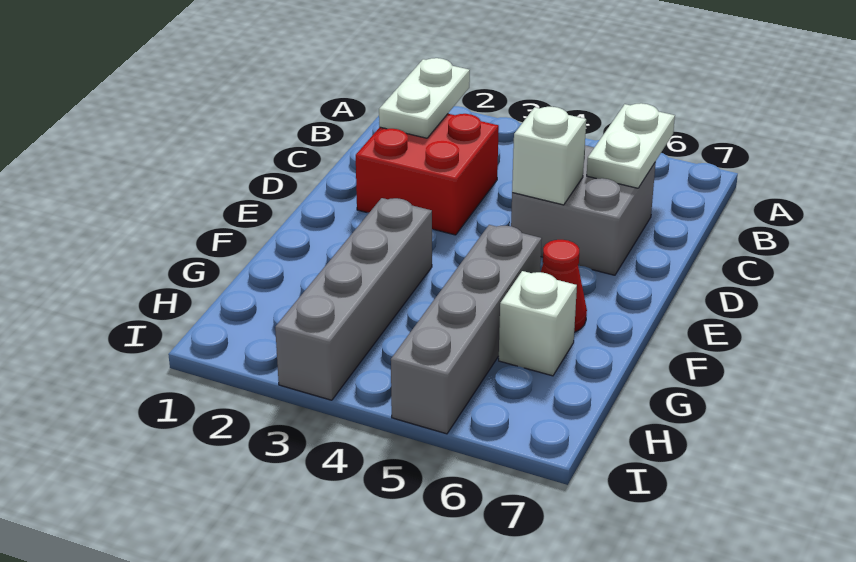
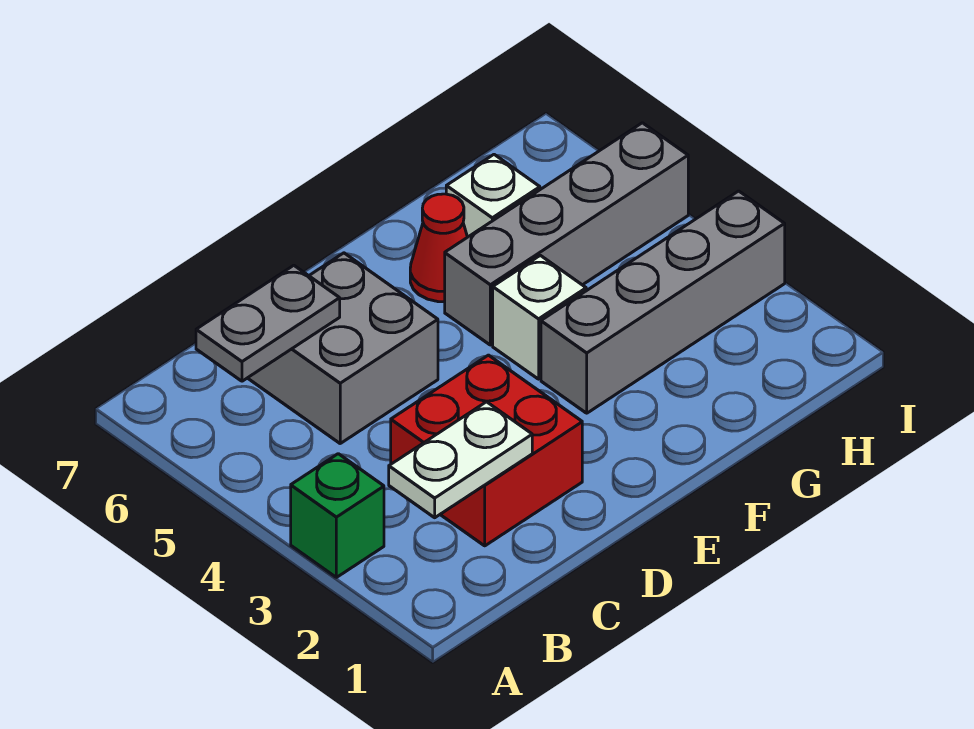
none -> green 1x1 brick [291,454,384,577]
white 1x2 plate [587,103,675,188] -> grey 1x2 plate [196,265,340,381]
white 1x1 brick [512,107,586,205] -> white 1x1 brick moved to [493,255,586,379]

